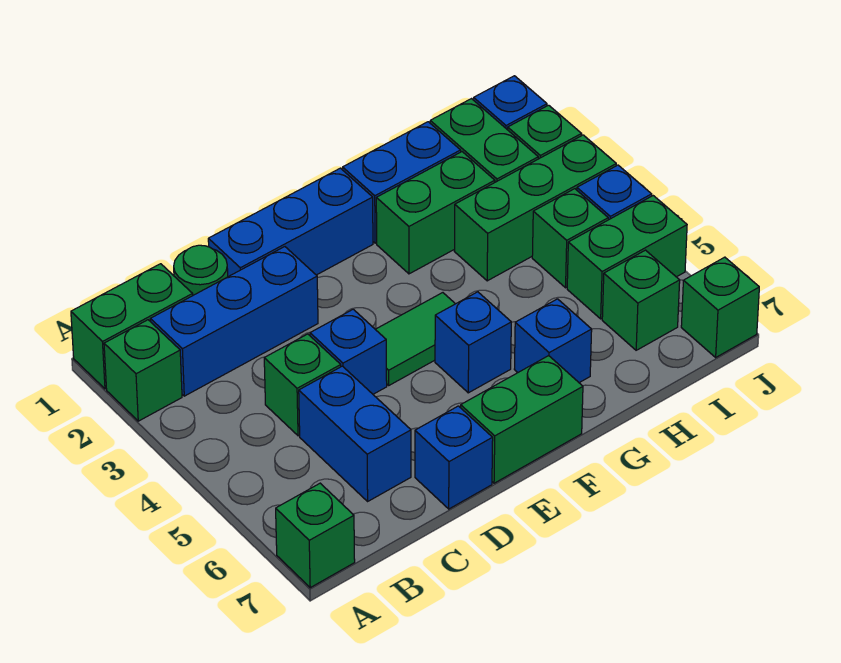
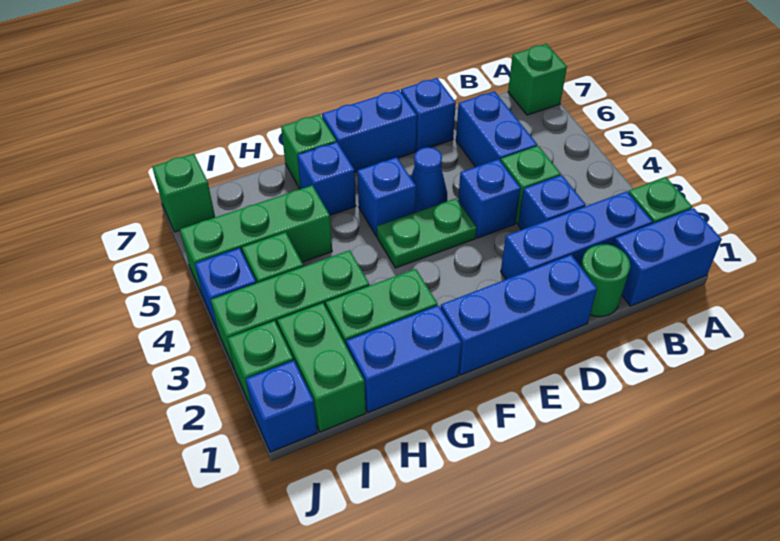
green 1x2 brick [71,264,193,389] -> blue 1x2 brick [613,208,722,306]
none -> blue 1x1 brick [518,175,586,230]
green 1x2 tile [375,293,455,385] -> green 1x2 plate [377,198,477,268]
none -> blue 1x1 cone [411,147,447,212]
green 1x2 brick [461,356,583,483] -> blue 1x2 brick [322,90,417,172]
green 1x2 brick [567,196,687,319] -> green 1x3 brick [180,185,332,294]
green 1x1 brick [602,250,680,350] -> green 1x1 brick moved to [281,114,336,189]

